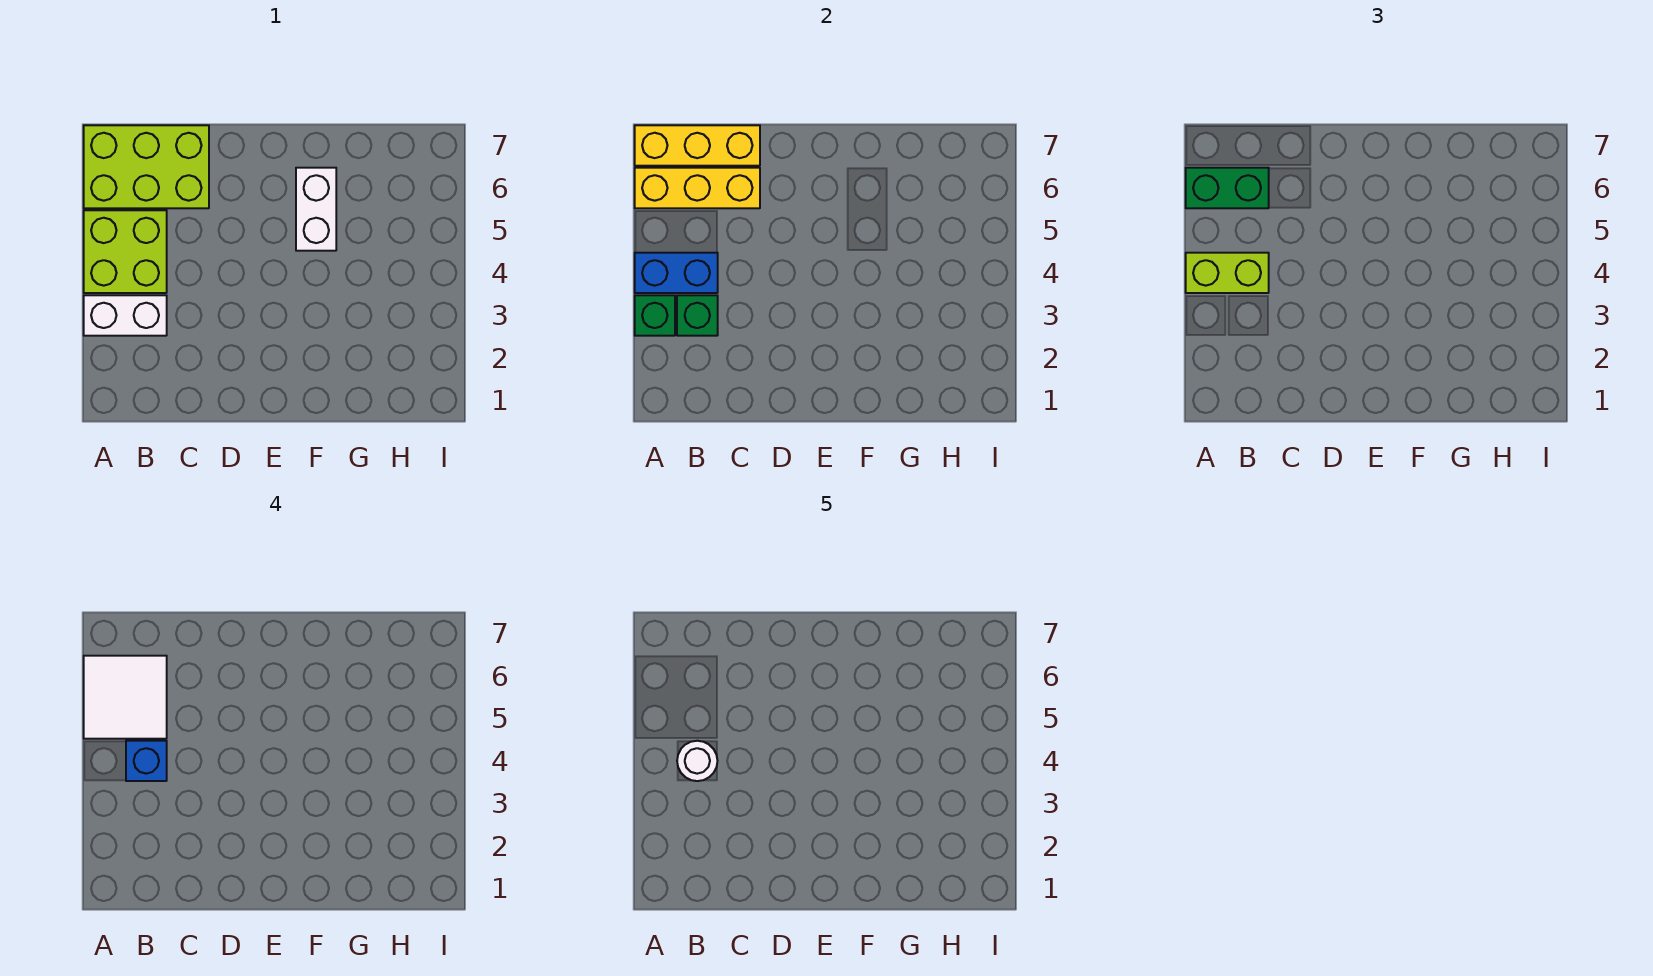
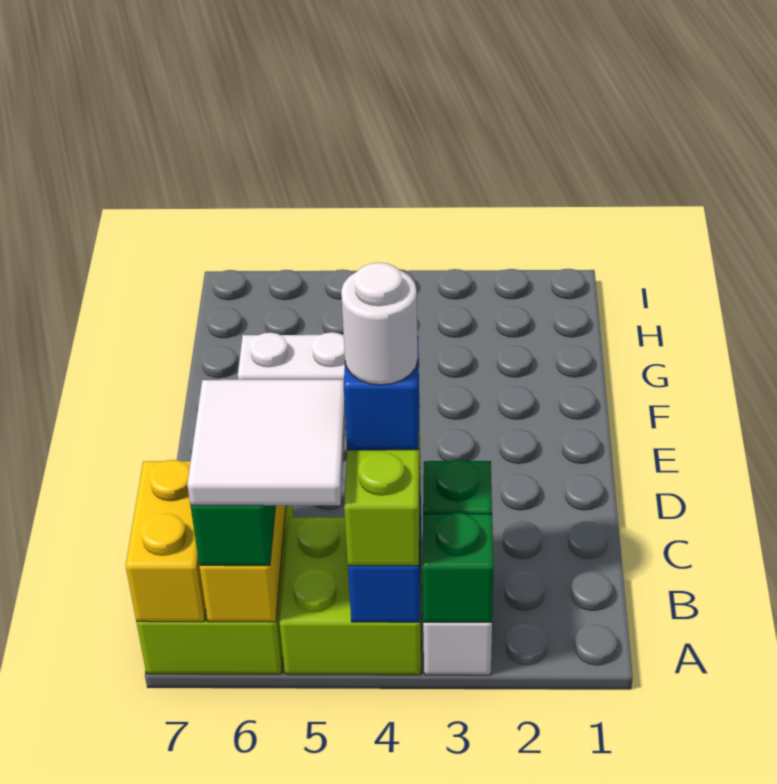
yellow 1x3 brick [635,125,760,166] -> yellow 1x2 brick [126,460,206,622]

